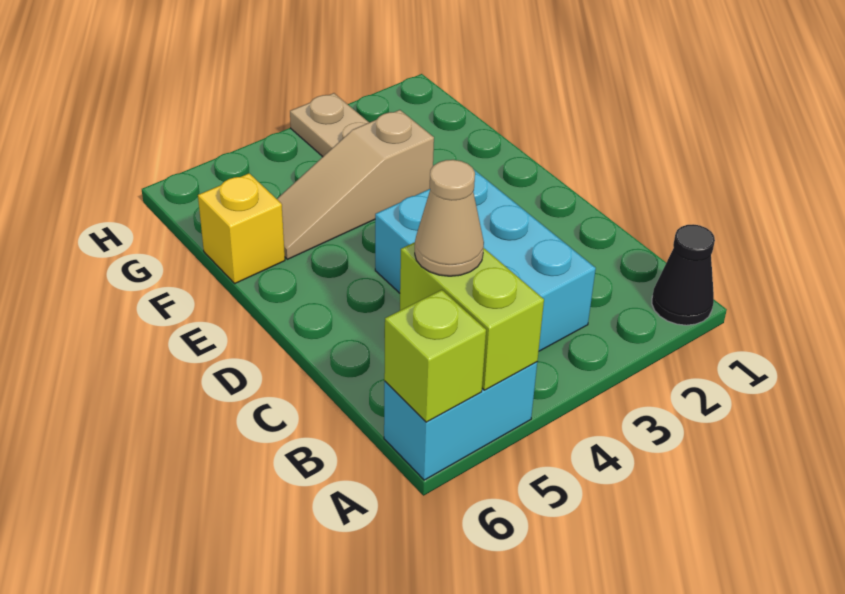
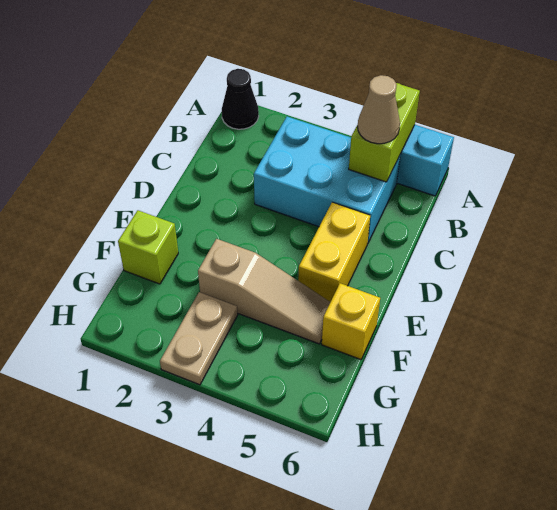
lime 1x1 brick [384,290,486,422] -> lime 1x1 brick moved to [118,210,178,284]
cyan 2x3 brick [375,170,596,351] -> cyan 2x3 brick turned to [254,117,400,244]
none -> yellow 1x2 brick [298,202,370,302]

